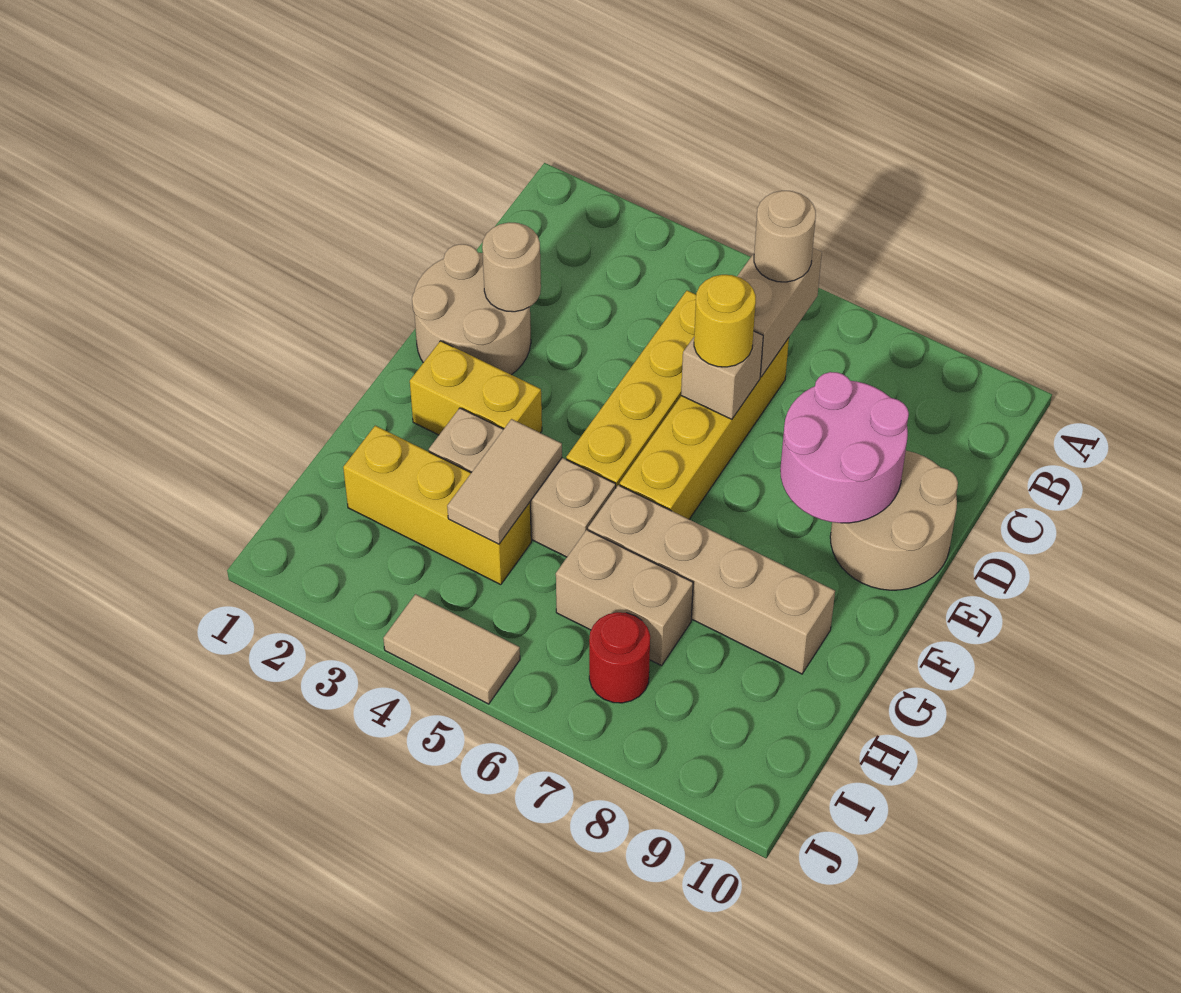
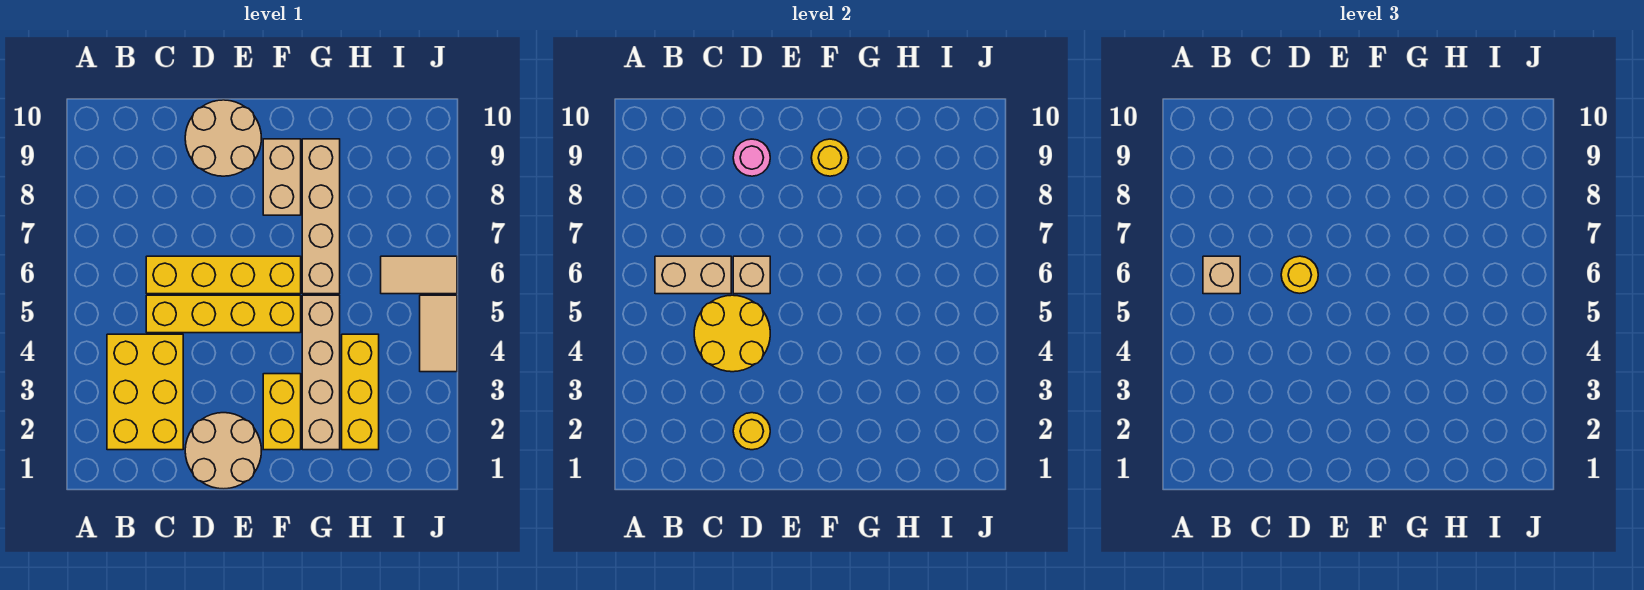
none -> yellow 2x3 brick [107,334,183,450]
tan 1x1 round brick [754,191,816,282] -> tan 1x1 brick [1203,256,1240,294]
none -> yellow 2x2 round brick [694,295,770,372]
tan 1x1 round brick [482,223,541,312] -> yellow 1x1 round brick [733,413,770,450]
pink 2x2 round brick [780,372,909,523] -> pink 1x1 round brick [733,139,770,176]
none -> yellow 1x1 round brick [811,139,849,176]
tan 1x3 brick [429,408,616,557] -> tan 1x4 brick [302,295,340,450]
tan 1x2 tile [447,419,562,544] -> tan 1x2 tile moved to [381,256,457,294]
tan 1x2 brick [556,530,693,666] -> tan 1x2 brick moved to [263,139,301,215]
red 1x1 round brick [589,612,650,703] -> none

